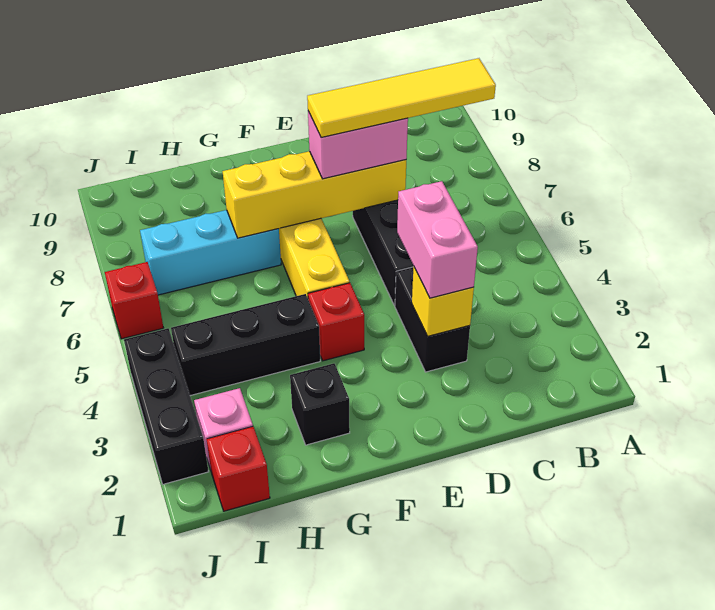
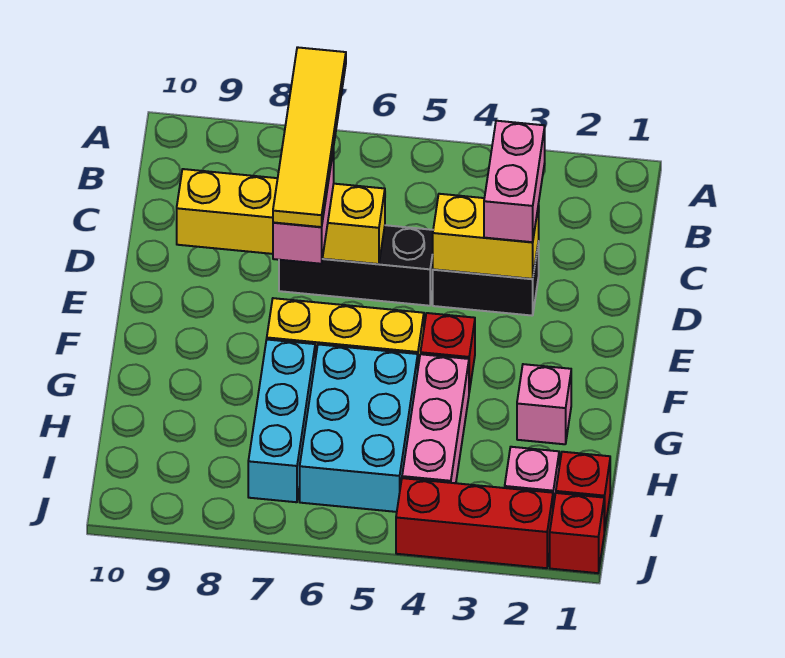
yellow 1x1 brick [412,266,474,336] -> yellow 1x2 brick [433,194,539,279]
pink 1x2 brick [397,181,478,298] -> pink 1x2 brick turned to [484,121,545,242]
yellow 1x4 brick [223,151,406,238] -> yellow 1x4 brick turned to [177,169,385,264]
black 1x1 brick [290,363,350,445] -> pink 1x1 brick [517,364,571,444]
black 1x3 brick [171,294,320,396] -> pink 1x3 brick [402,354,469,483]
none -> cyan 2x3 brick [300,344,418,512]
black 1x3 brick [124,328,209,484] -> red 1x3 brick [396,478,553,568]
red 1x1 brick [105,262,163,339] -> red 1x1 brick moved to [550,493,604,573]

